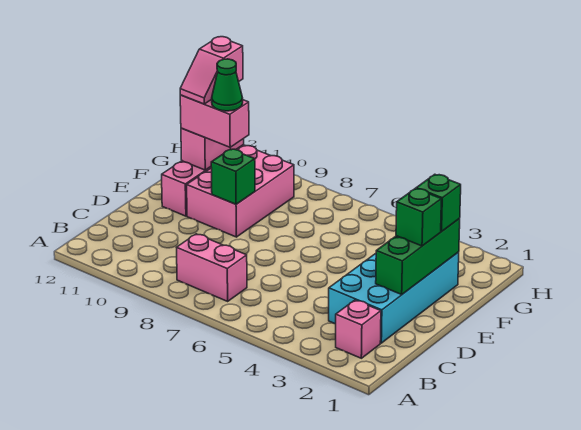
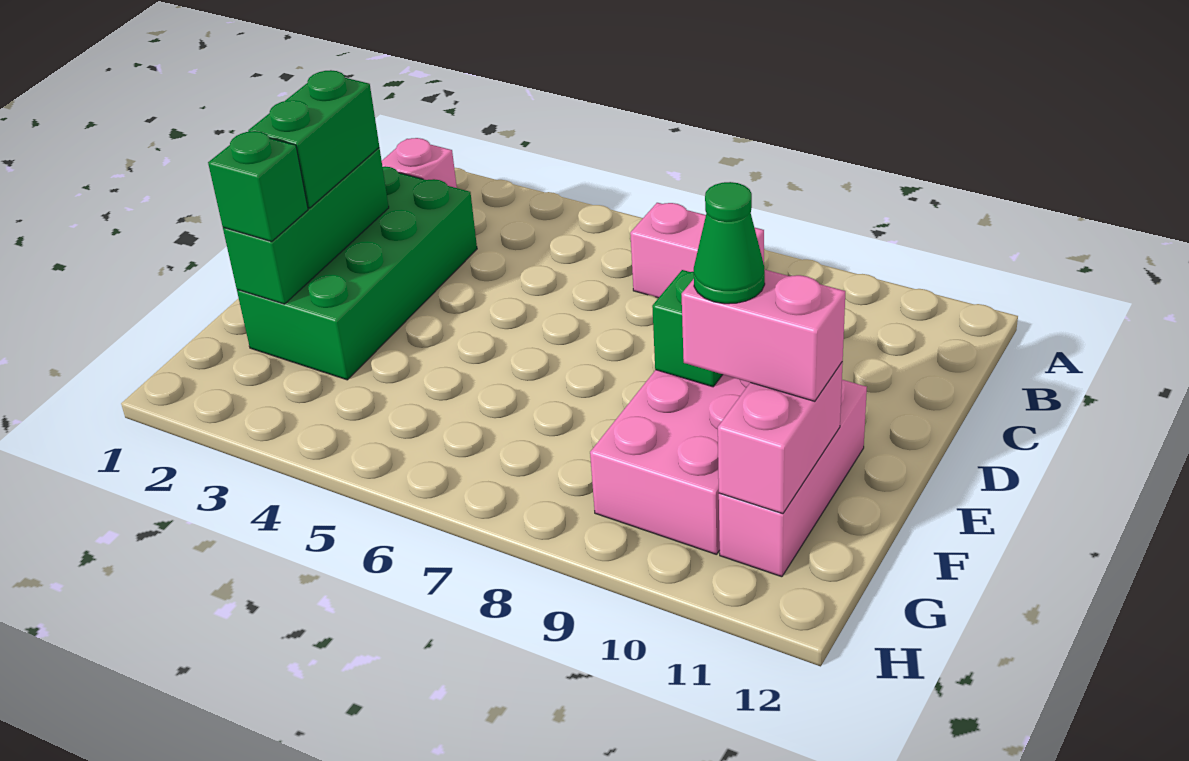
cyan 2x4 brick [329,252,459,343] -> green 2x4 brick [237,166,477,380]
green 1x1 brick [396,188,441,246] -> green 1x2 brick [248,70,379,208]
pink 1x2 slope [180,37,243,104] -> none

